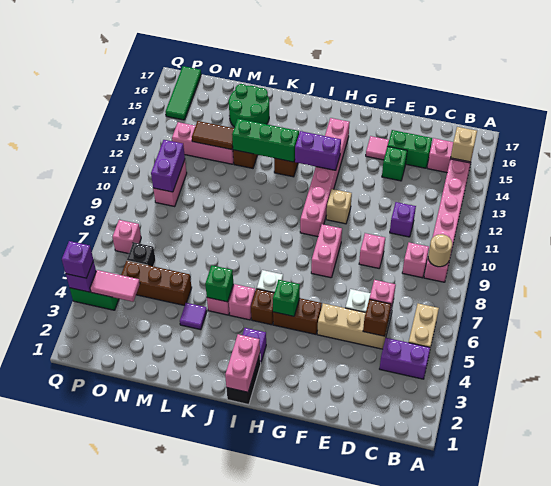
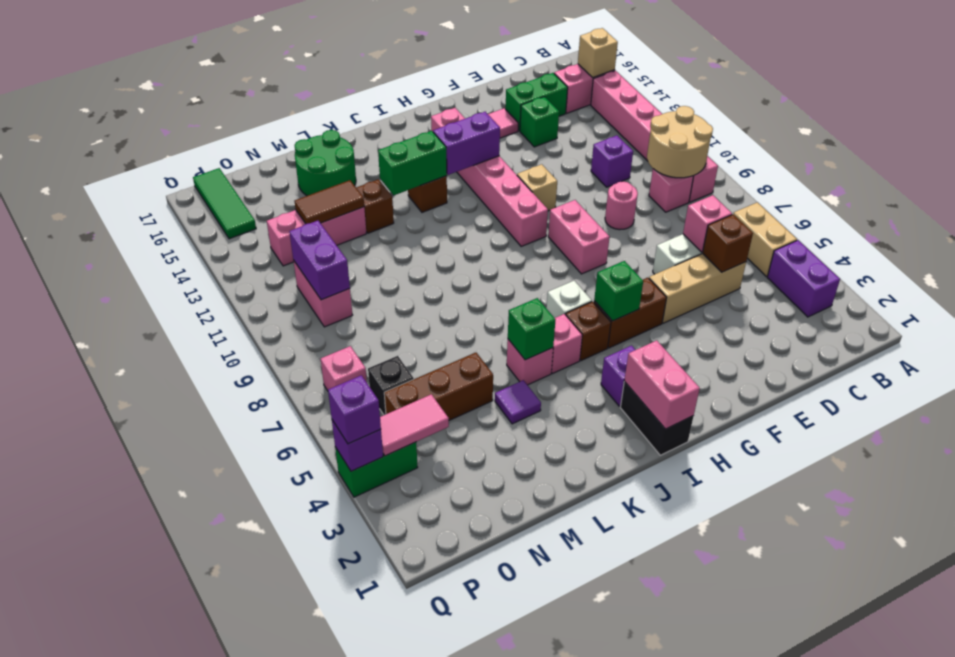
purple 1x2 brick [380,338,430,379] -> purple 1x2 brick turned to [767,240,840,317]
tan 1x1 round brick [428,234,452,267] -> tan 2x2 round brick [647,106,713,178]
pink 1x1 brick [359,233,385,268] -> pink 1x1 round brick [605,181,638,230]
green 1x3 brick [232,119,299,162] -> green 1x2 brick [378,131,447,195]

